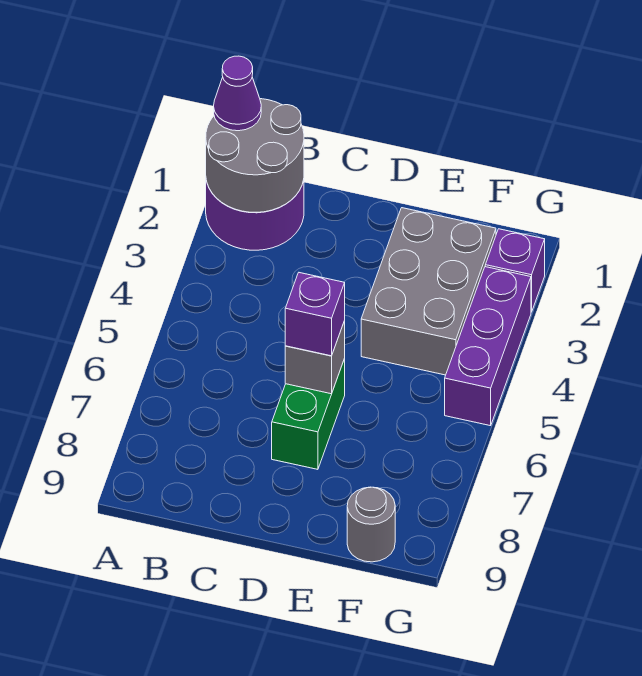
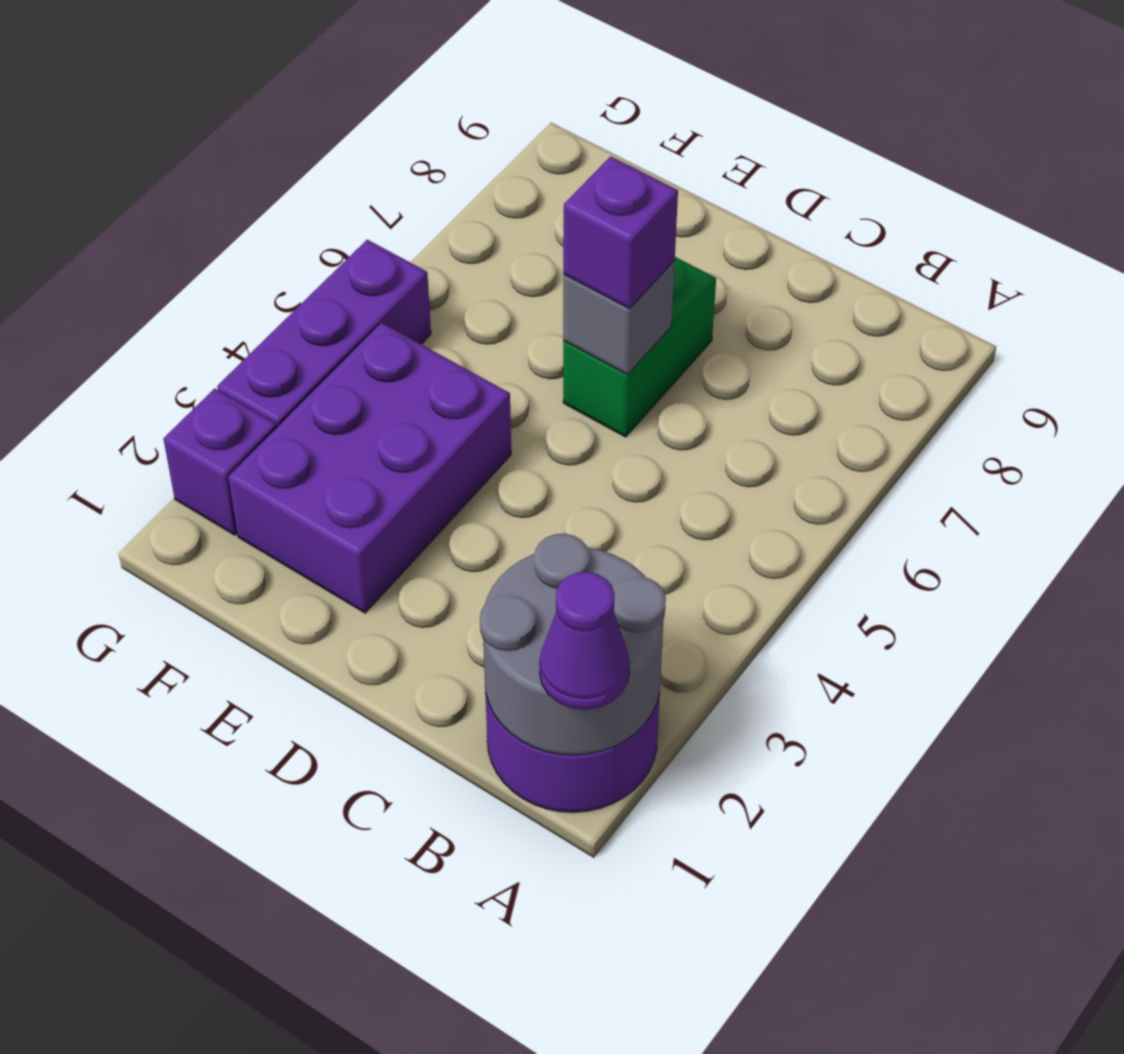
grey 2x3 brick [361,208,496,375] -> purple 2x3 brick [228,323,511,613]
grey 1x1 round brick [347,487,395,562] -> none

